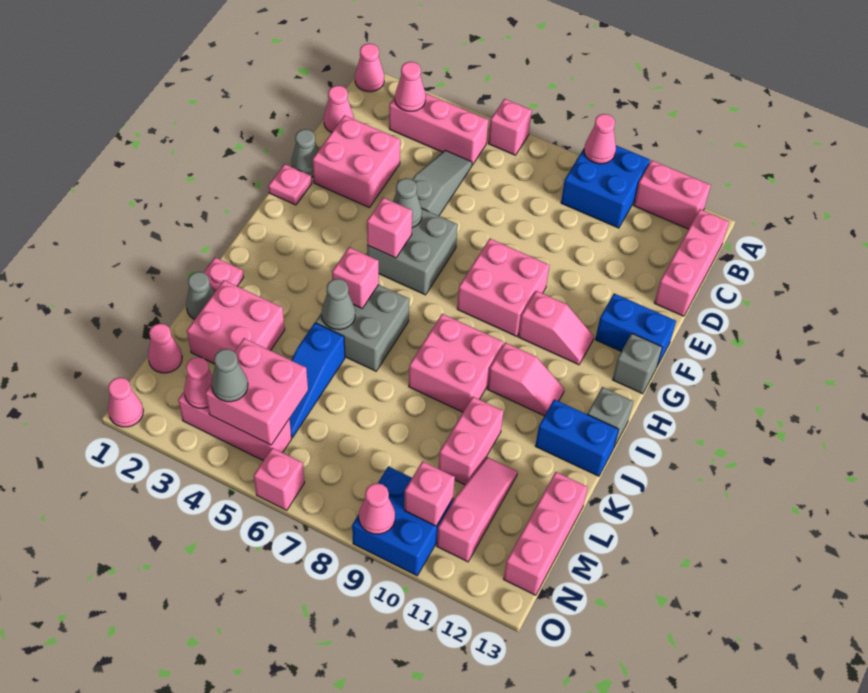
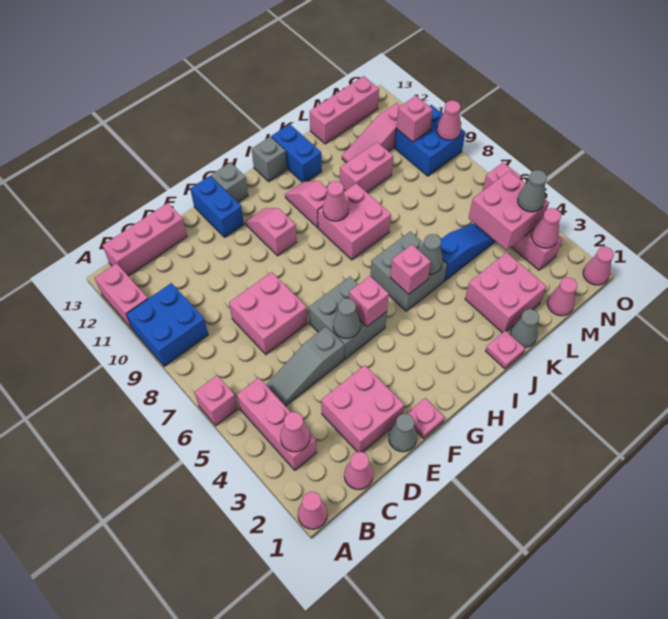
pink 1x1 cone [584,114,616,164] -> pink 1x1 cone moved to [323,181,348,221]
pink 2x2 brick [457,238,549,336] -> pink 2x2 brick moved to [229,272,308,354]

